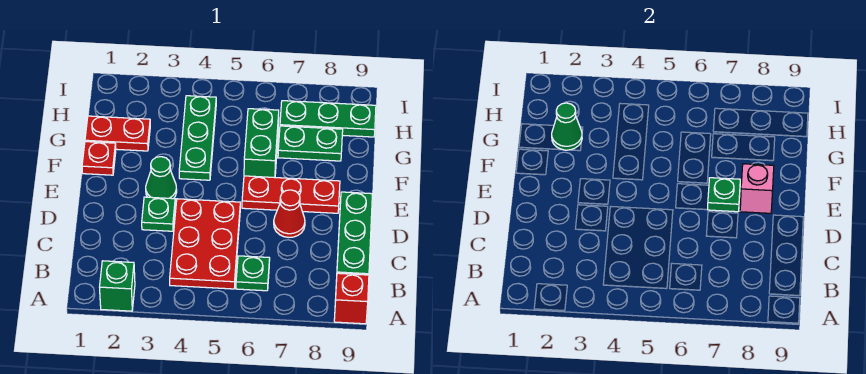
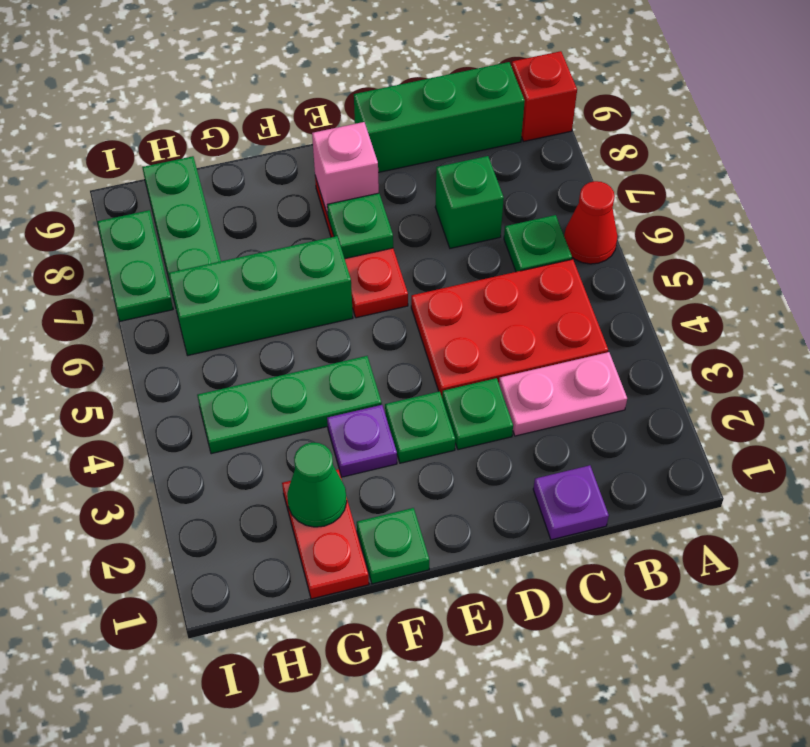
green 1x1 brick [100,261,135,311] -> green 1x1 brick moved to [435,156,504,248]
none -> pink 1x2 plate [499,352,627,436]
none -> purple 1x1 plate [533,465,609,540]
red 1x1 cone [274,190,305,237] -> red 1x1 cone moved to [564,181,618,264]
green 1x1 cone [146,157,177,199] -> green 1x1 plate [385,391,455,463]
red 1x1 plate [82,142,116,175] -> green 1x1 plate [357,508,429,584]
none -> purple 1x1 plate [327,405,397,477]
green 1x2 brick [244,109,279,178] -> green 1x3 brick [169,236,353,356]
green 1x2 plate [278,126,343,161] -> green 1x2 plate moved to [97,210,173,321]

